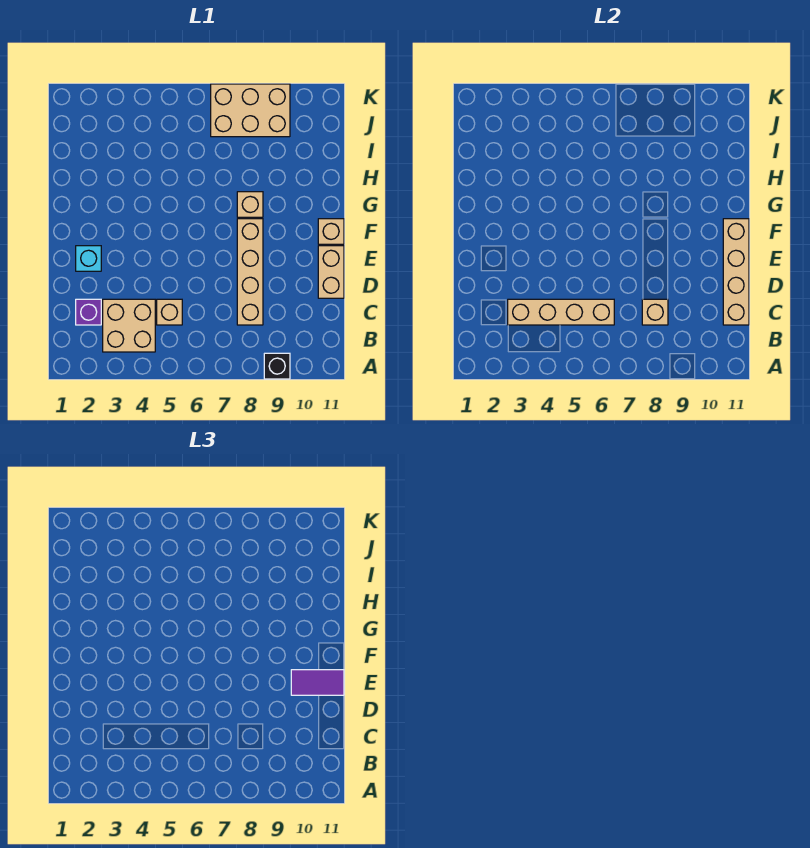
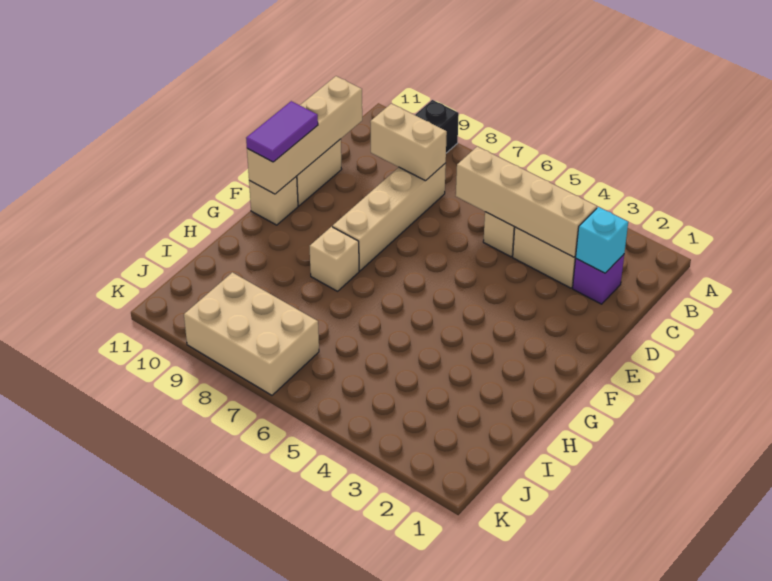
tan 1x1 brick [642,299,668,325] -> tan 1x2 brick [370,104,447,181]
cyan 1x1 brick [76,246,101,271] -> cyan 1x1 brick moved to [576,207,628,273]
purple 1x2 tile [291,670,344,695] -> purple 1x2 tile turned to [246,101,318,162]

